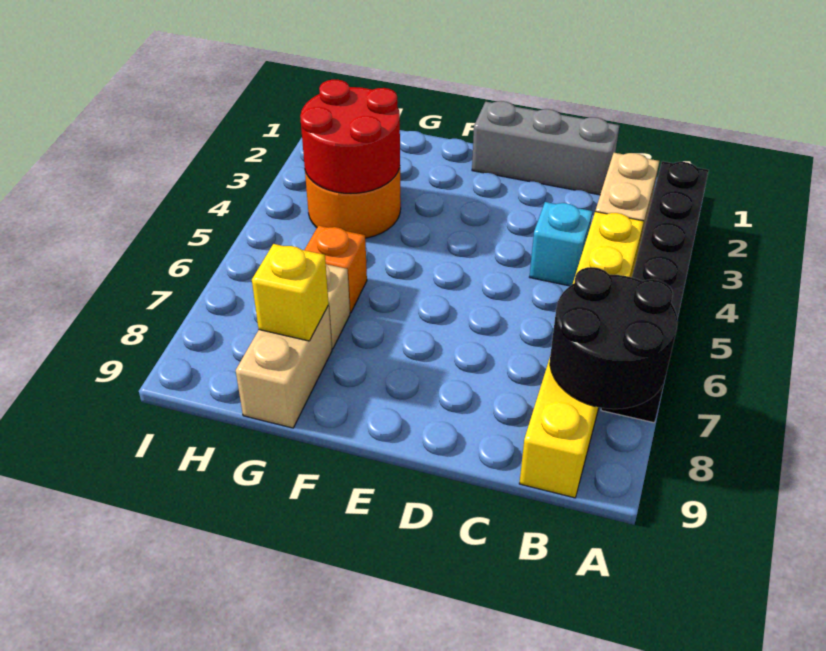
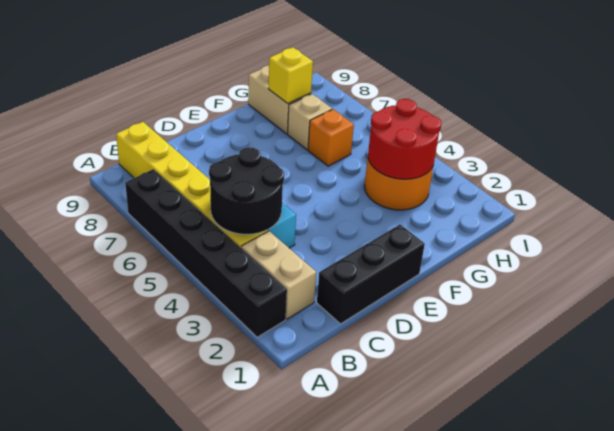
black 2x2 round brick [550,267,678,409] -> black 2x2 round brick moved to [209,147,284,234]
grey 1x3 brick [472,101,620,195] -> black 1x3 brick [317,225,425,324]

